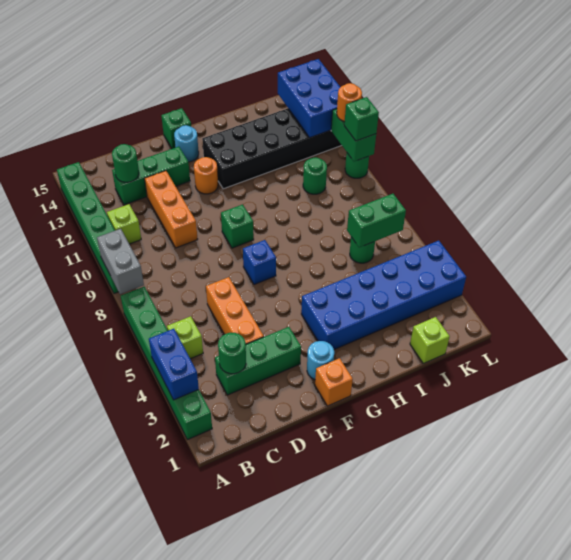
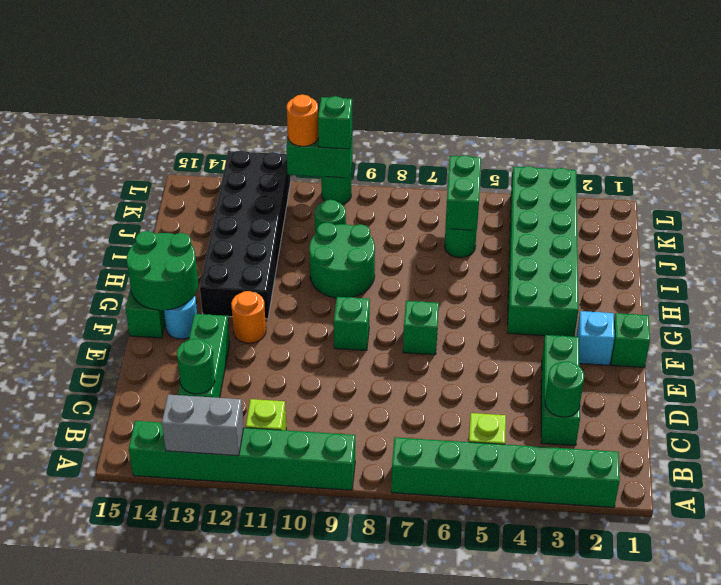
blue 1x2 brick [149,329,199,400] -> none
grey 1x2 brick [97,229,144,294] -> grey 1x2 brick moved to [162,395,244,456]
orange 1x3 brick [206,277,264,344] -> none
orange 1x3 brick [144,171,198,248] -> none
orange 1x1 brick [315,358,353,406] -> green 1x1 brick [611,313,650,367]
cyan 1x1 round brick [307,341,334,380] -> cyan 1x1 brick [576,311,614,365]
blue 1x1 brick [243,240,276,285] -> green 1x1 brick [403,301,439,355]
none -> green 2x2 round brick [127,231,198,310]
blue 2x6 brick [301,241,466,349] -> green 2x6 brick [507,166,578,337]
none -> green 2x2 round brick [309,222,375,298]
lime 1x1 brick [410,317,450,363] -> none
blue 2x3 brick [278,59,340,138] -> none

